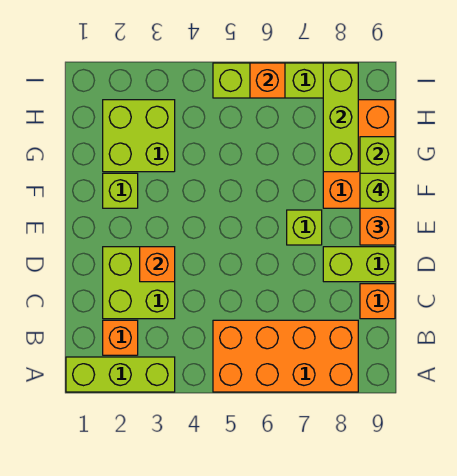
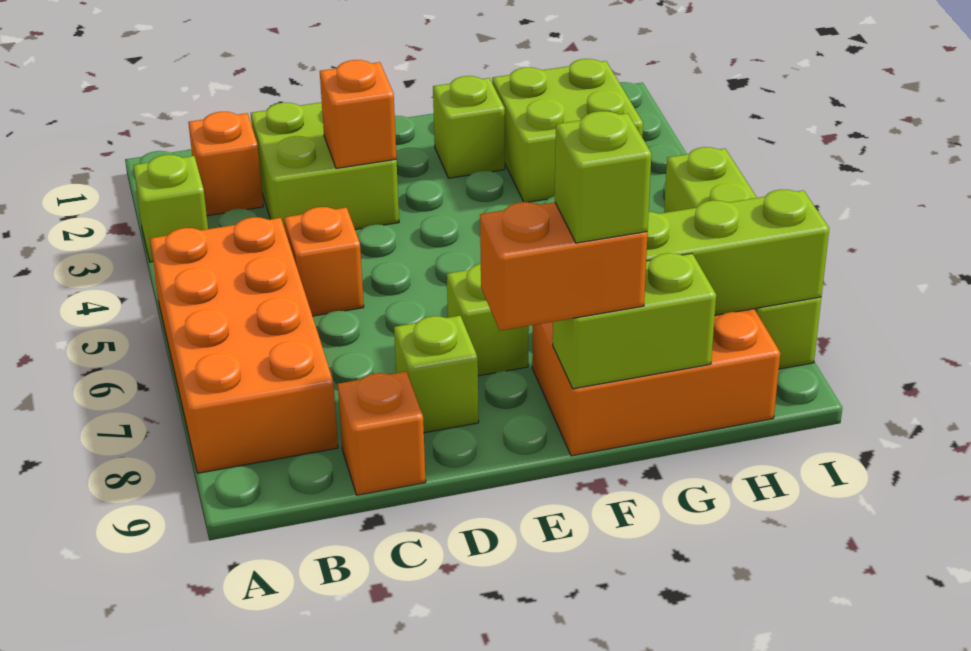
lime 1x3 brick [66,357,175,392] -> lime 1x1 brick [133,155,208,262]
lime 1x2 brick [323,247,395,282] -> lime 1x1 brick [394,316,479,433]
orange 1x1 brick [250,63,285,98] -> orange 1x1 brick moved to [284,207,364,316]

